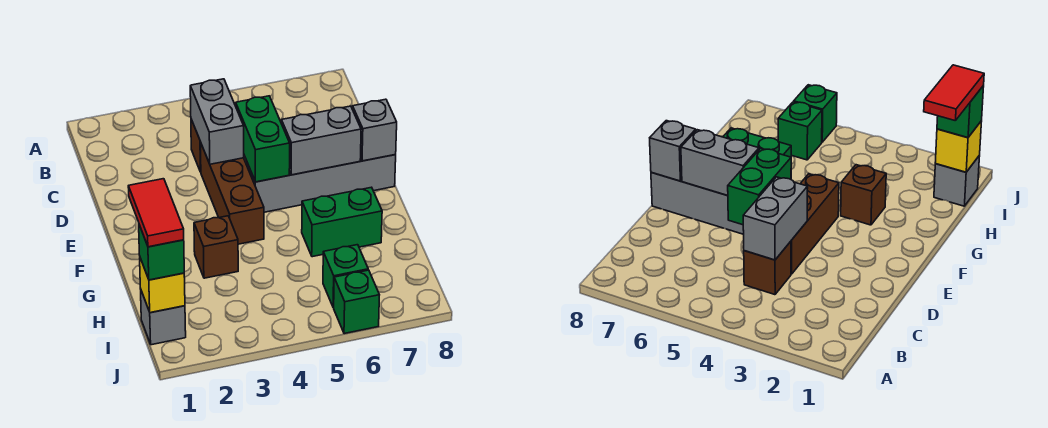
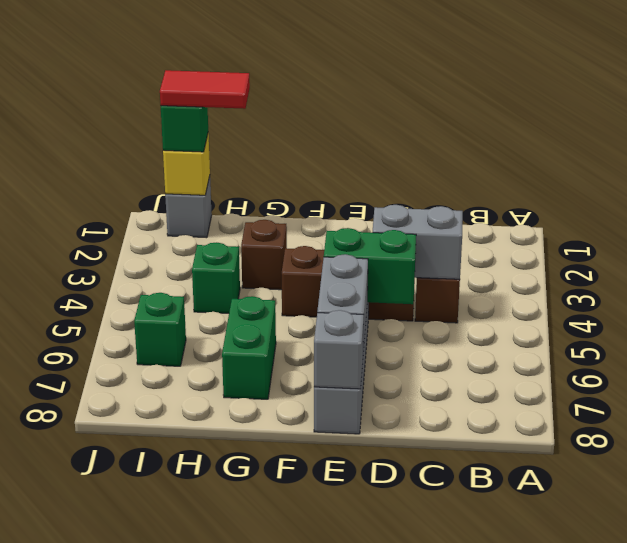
green 1x1 brick [334,270,379,334] -> green 1x1 brick moved to [192,242,240,313]

